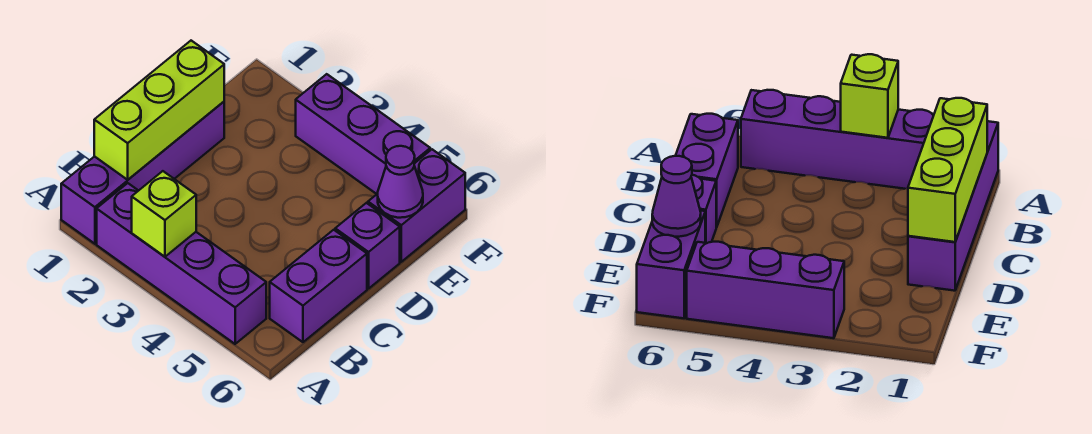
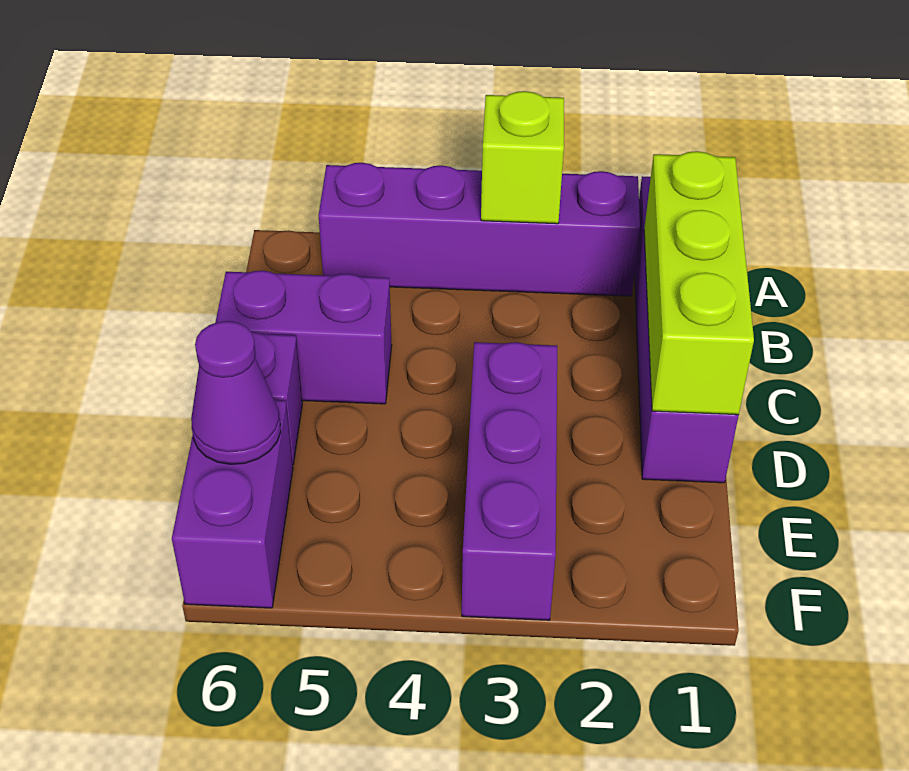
purple 1x2 brick [270,230,367,342] -> purple 1x2 brick turned to [215,271,392,404]
purple 1x3 brick [296,74,430,194] -> purple 1x3 brick turned to [462,342,557,620]

